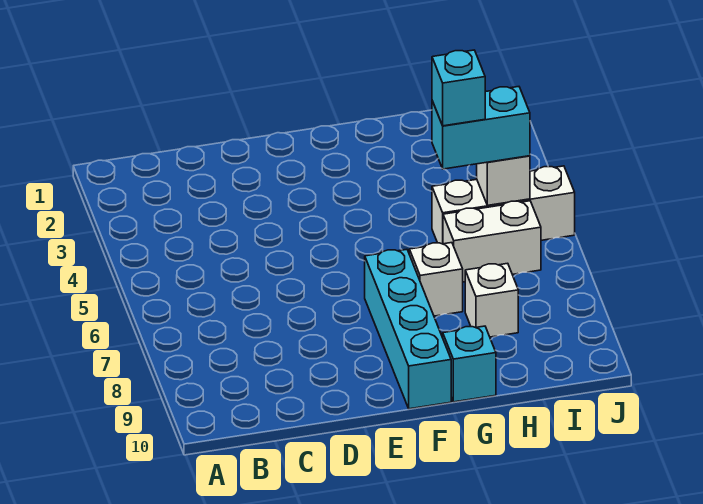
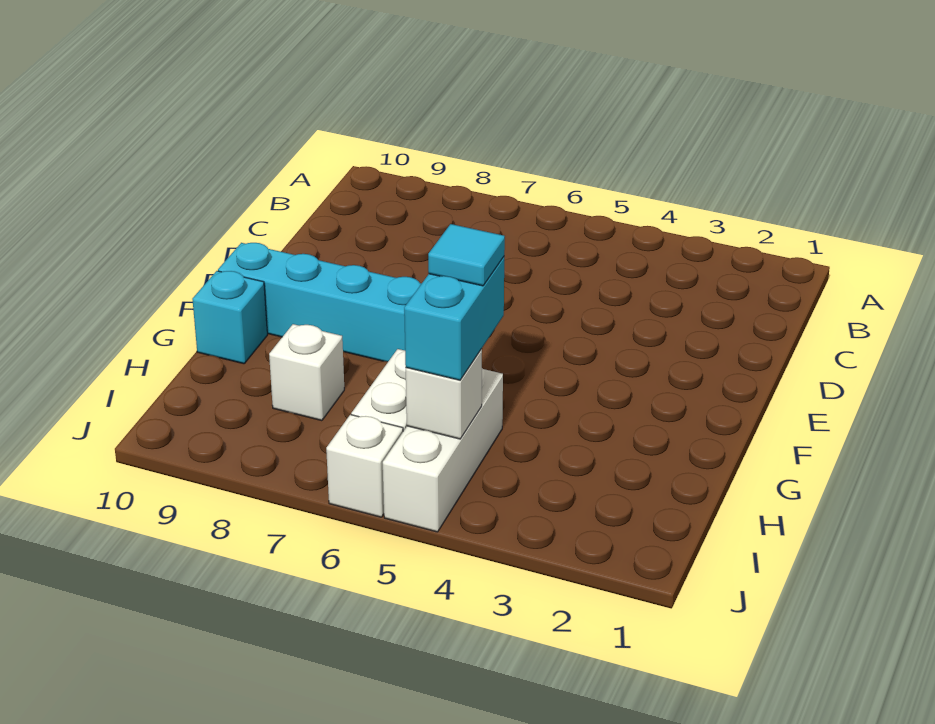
white 1x1 brick [409,243,463,316] -> white 1x1 brick moved to [326,415,403,517]
cyan 1x1 brick [432,50,485,126] -> cyan 1x1 tile [428,224,505,286]

